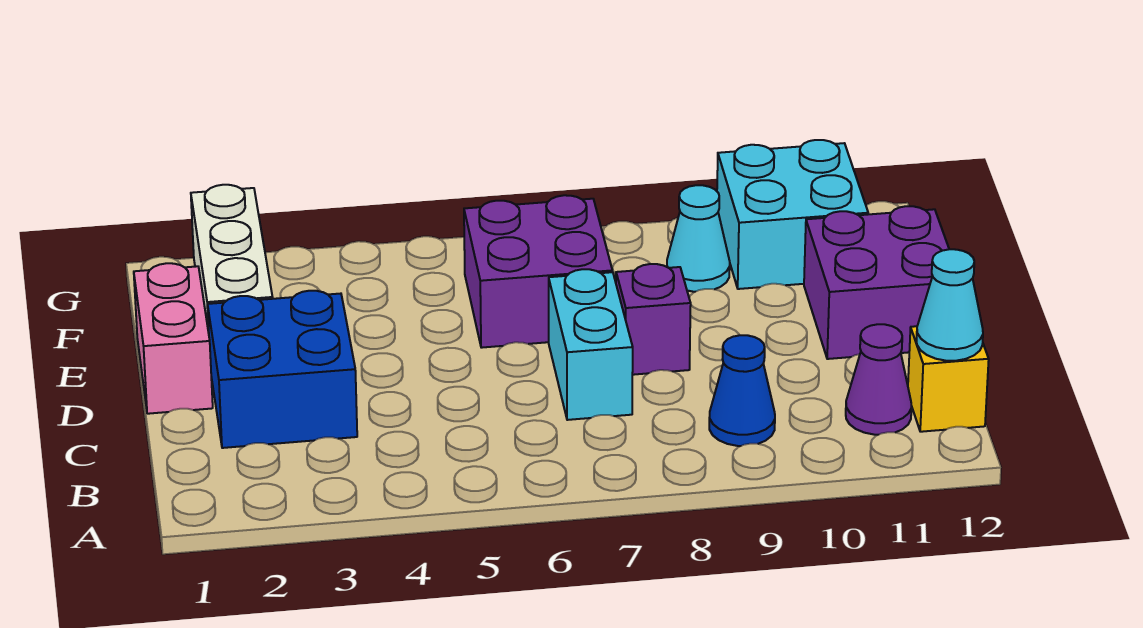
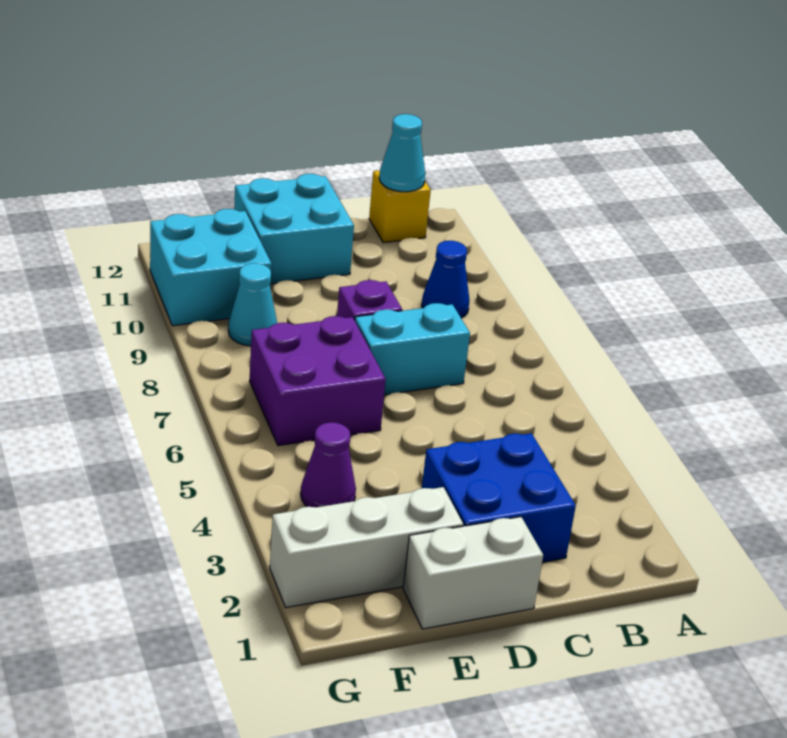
purple 1x1 cone [846,324,911,435] -> purple 1x1 cone moved to [301,422,356,507]
pink 1x2 brick [134,263,213,414] -> white 1x2 brick [403,517,543,629]
purple 2x2 brick [804,206,949,359] -> cyan 2x2 brick [234,174,354,284]

